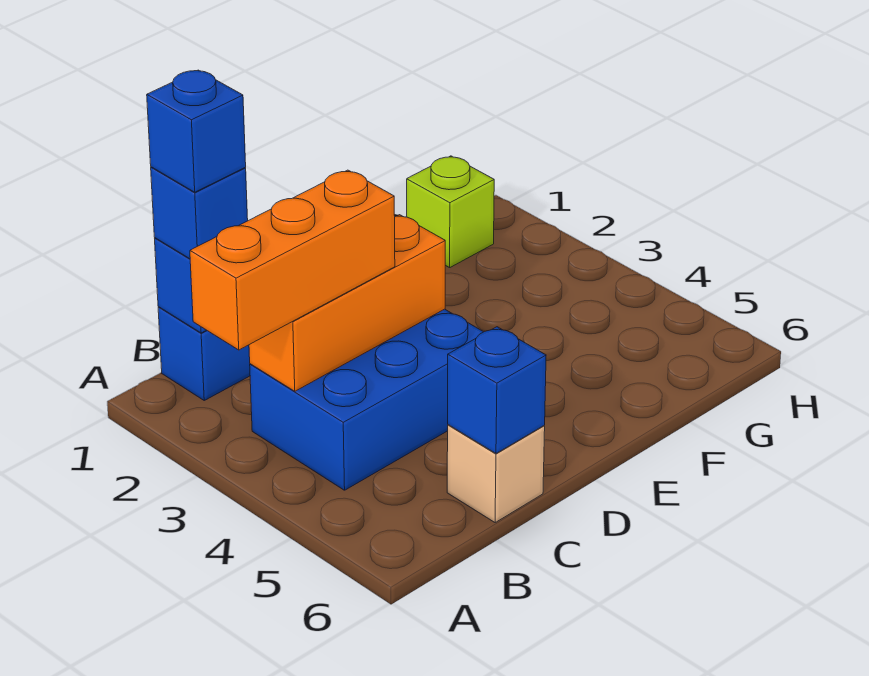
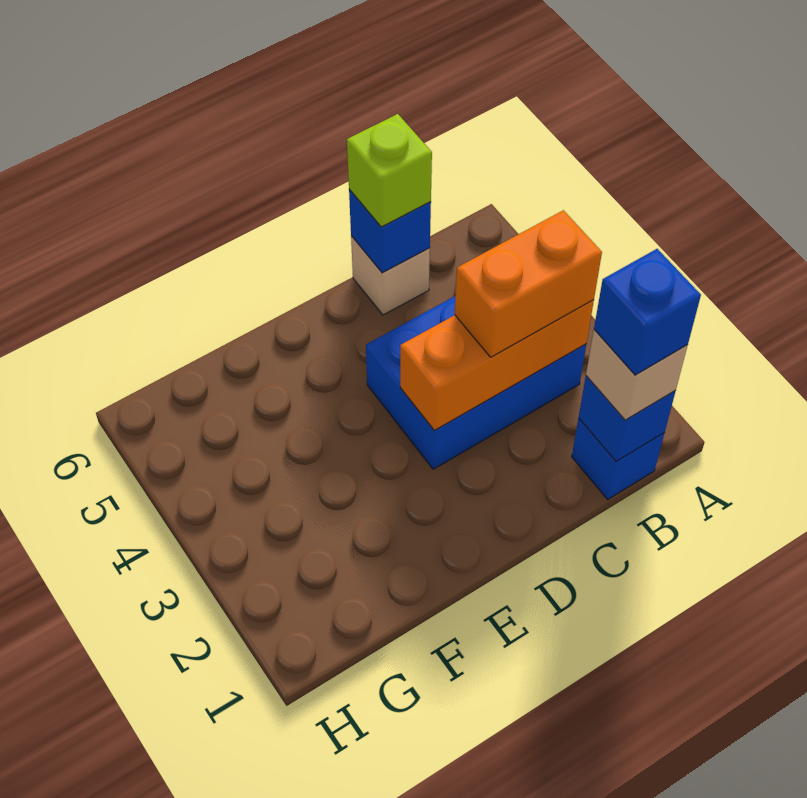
orange 1x3 brick [190,170,395,350] -> orange 1x2 brick [455,210,602,357]
blue 1x1 brick [151,167,248,259] -> tan 1x1 brick [586,330,688,420]
lime 1x1 brick [407,156,494,268] -> lime 1x1 brick moved to [347,114,432,227]

